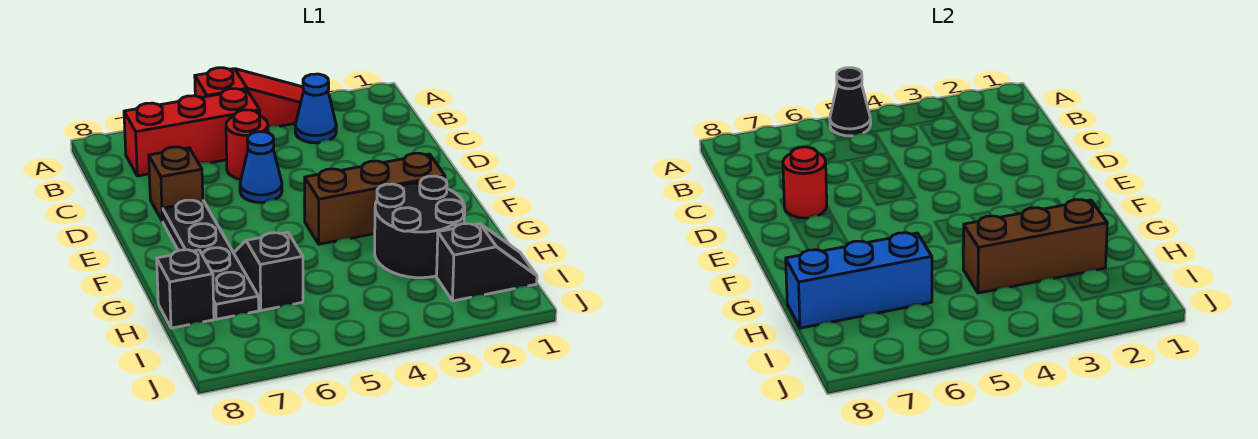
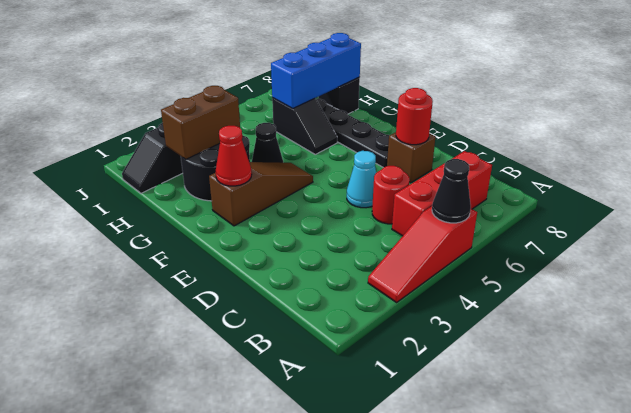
blue 1x1 cone [295,74,336,143] -> none
blue 1x1 cone [240,132,282,203] -> cyan 1x1 cone [347,151,376,208]
brown 1x3 brick [305,153,445,244] -> brown 1x3 slope [209,162,313,226]
none -> red 1x1 cone [216,126,252,186]
none -> black 1x1 cone [252,123,283,163]
brown 1x3 brick [963,200,1107,293] -> brown 1x2 brick [161,86,240,159]

